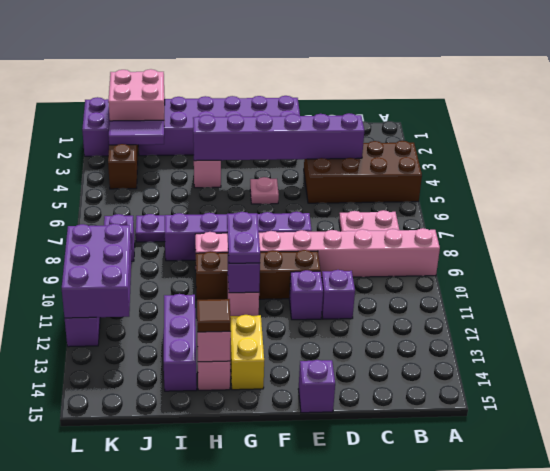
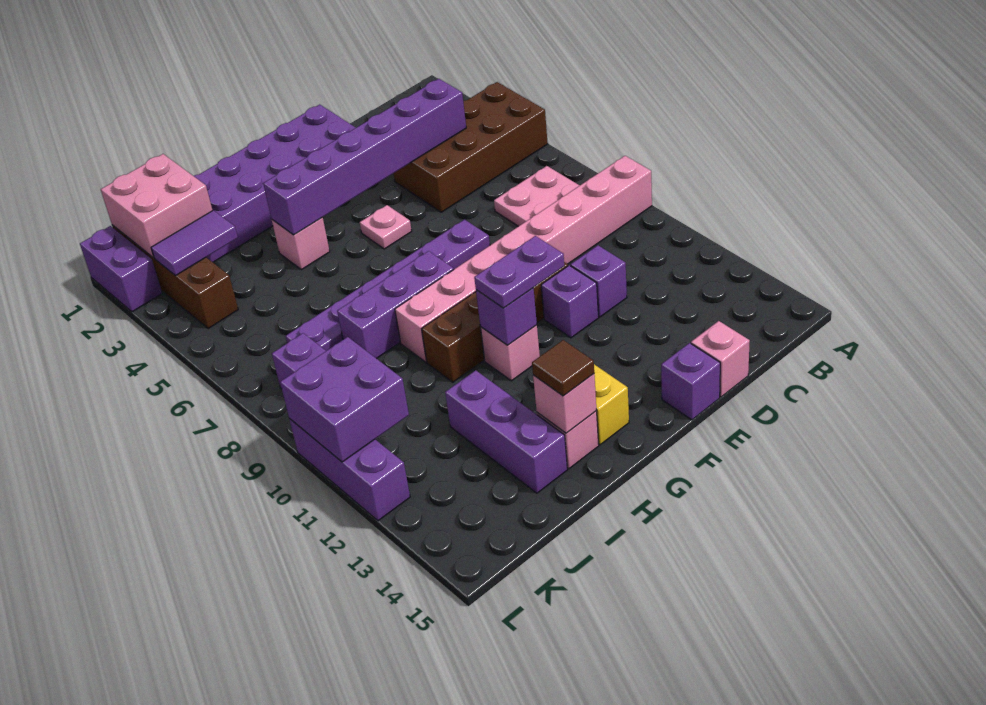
none -> pink 1x1 brick [691,321,750,397]
purple 1x2 plate [227,212,260,263] -> purple 1x2 plate turned to [474,236,564,308]
purple 2x3 brick [62,224,132,318] -> purple 2x2 brick [280,337,409,462]

